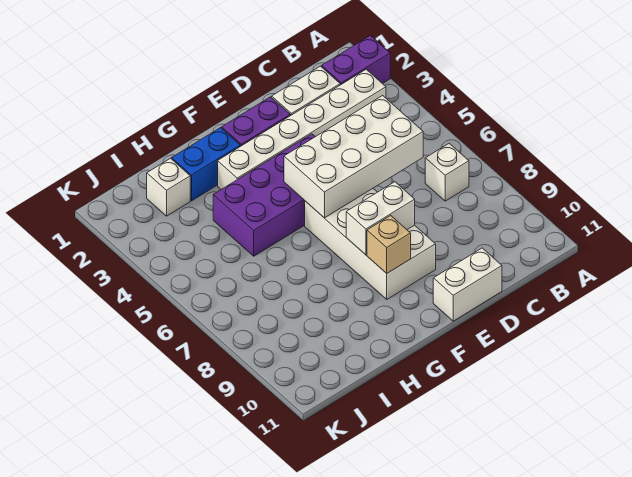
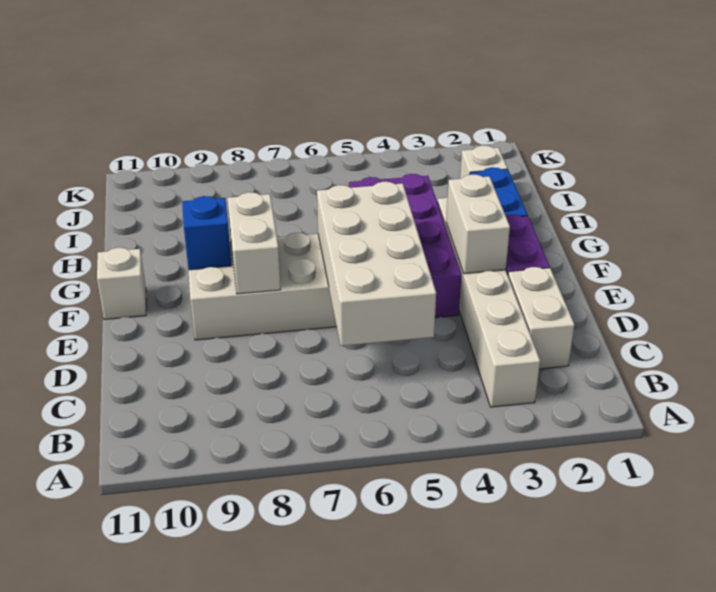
purple 1x2 brick [322,36,390,85] -> none
white 1x1 brick [425,143,469,201] -> white 1x1 brick moved to [97,248,146,319]
white 1x2 brick [433,248,502,321] -> white 1x2 brick moved to [446,174,510,274]
tan 1x1 brick [367,216,411,273] -> blue 1x1 brick [182,196,231,270]

